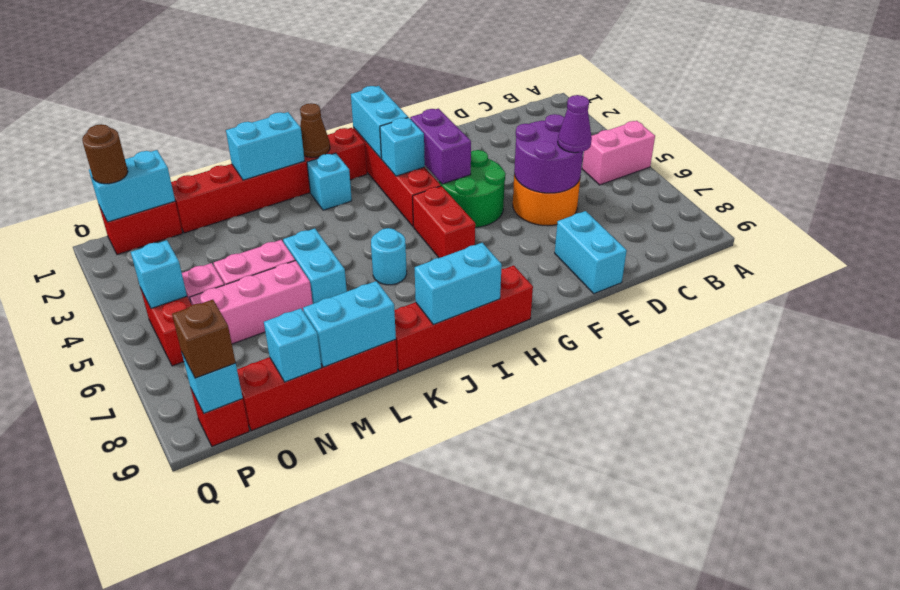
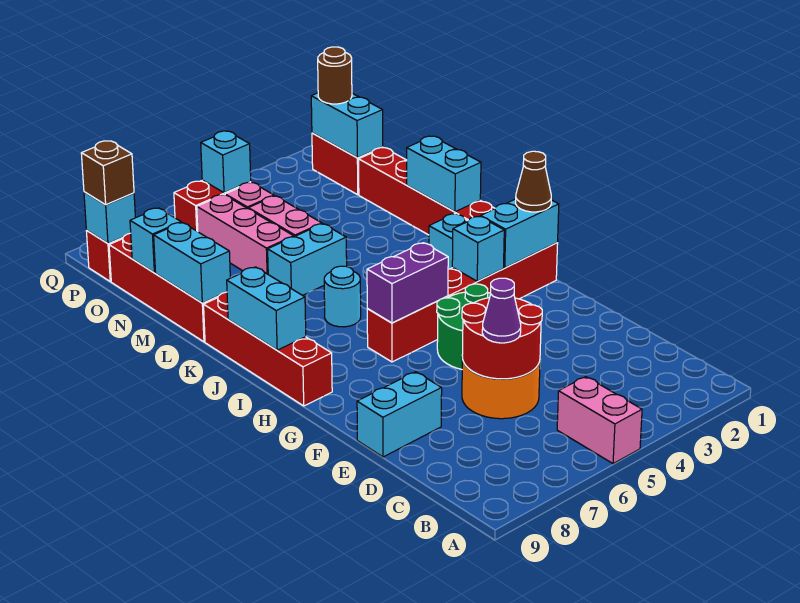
purple 2x2 round brick [514,114,583,193] -> red 2x2 round brick [462,298,542,379]
purple 1x2 brick [410,109,471,184] -> purple 1x2 brick moved to [367,243,448,323]
brown 1x1 cone [300,103,330,157] -> brown 1x1 cone moved to [516,151,551,212]

